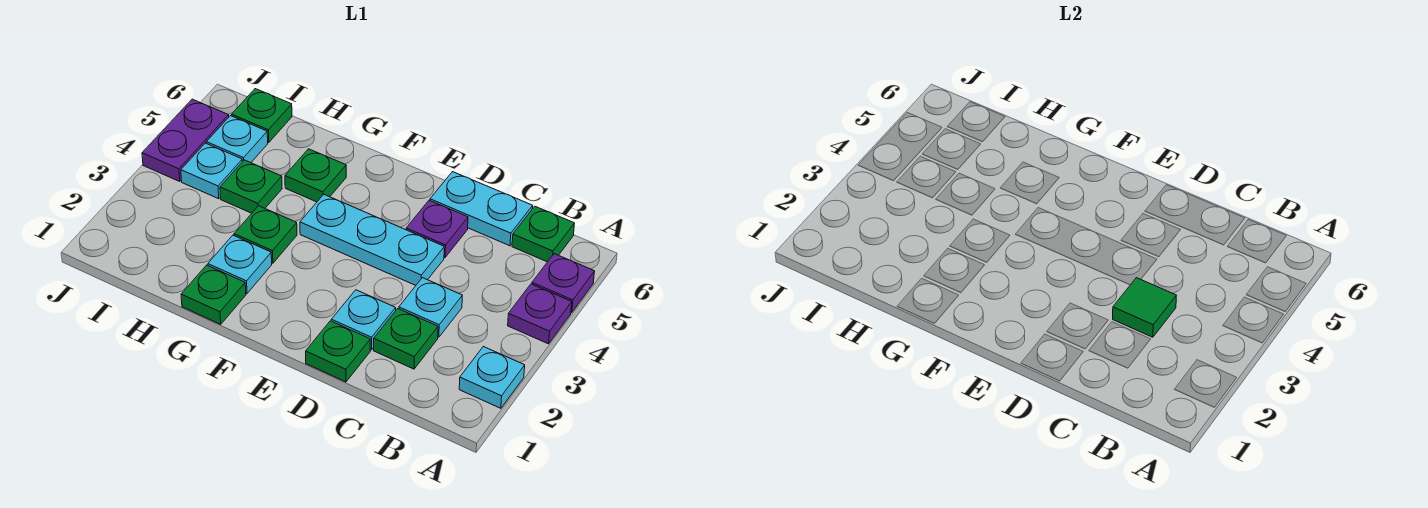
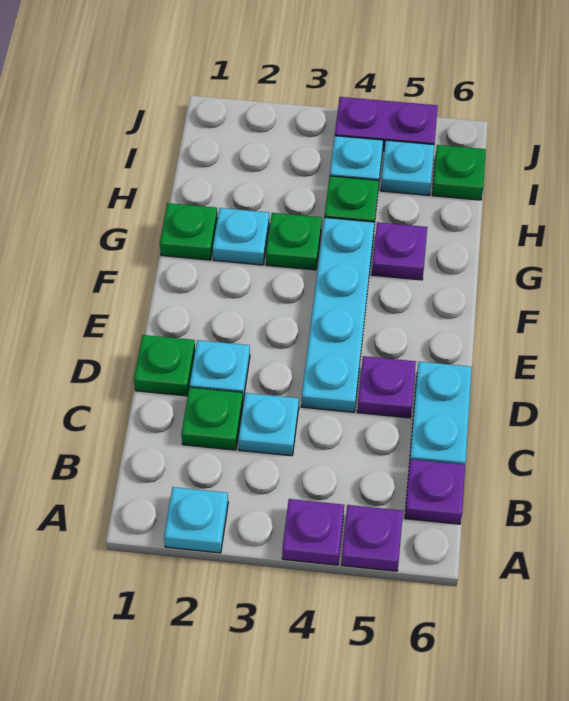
green 1x1 plate [512,206,575,262] -> purple 1x1 plate [405,459,465,524]
green 1x1 tile [1113,278,1176,337] -> none
cyan 1x3 plate [300,194,444,285] -> cyan 1x4 plate [301,217,374,412]
green 1x1 plate [285,149,346,202] -> purple 1x1 plate [372,222,427,280]

